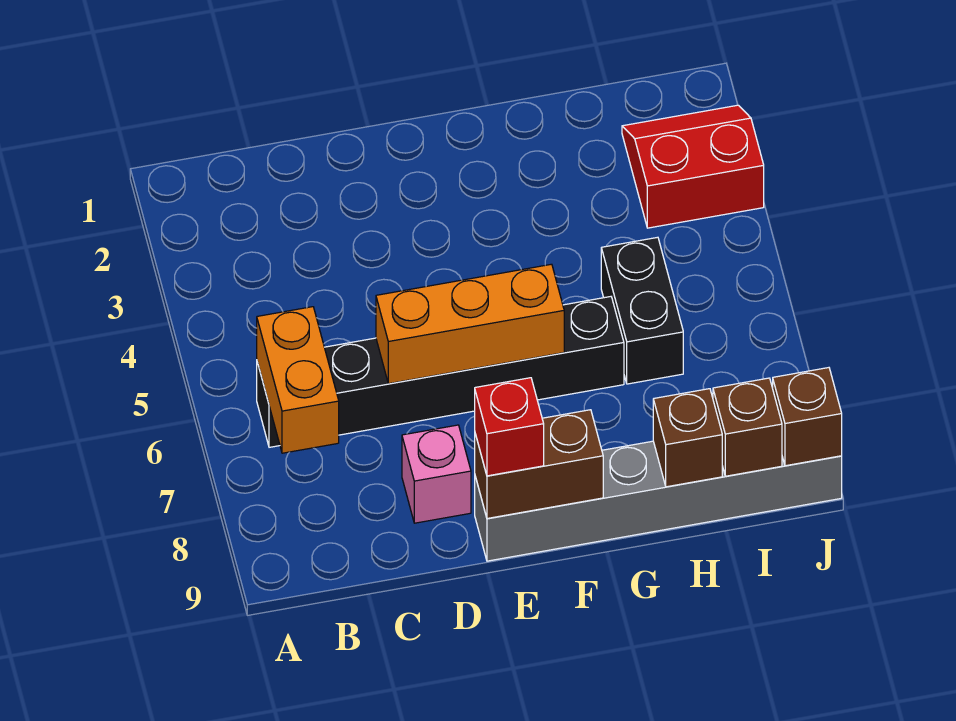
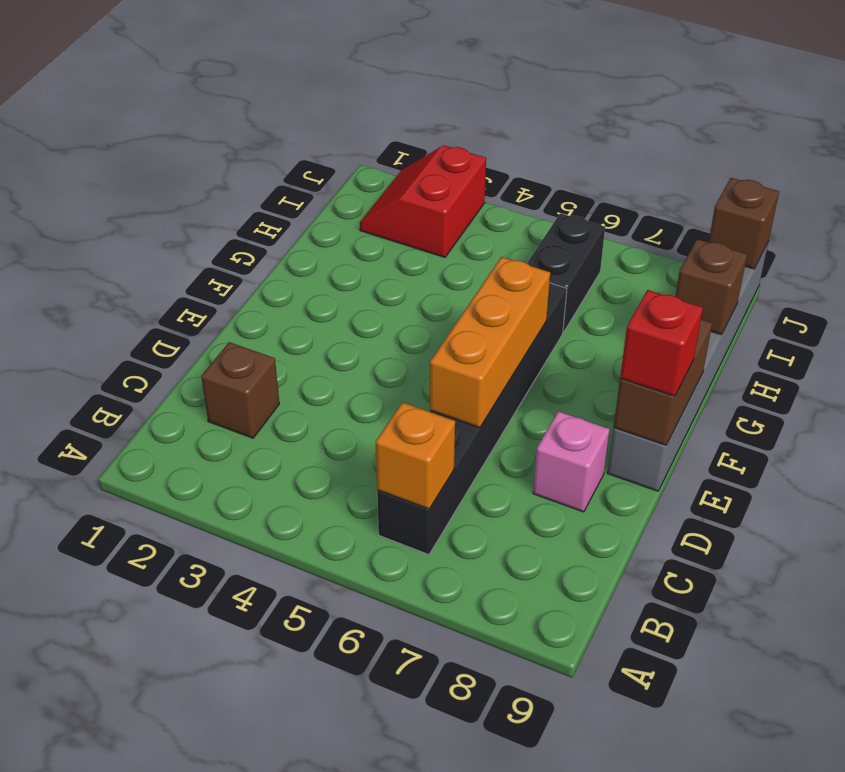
orange 1x2 brick [257,307,339,453] -> orange 1x1 brick [376,402,455,509]
black 1x2 brick [601,237,683,384] -> black 1x2 brick turned to [527,213,605,333]
brown 1x1 brick [713,378,782,476] -> brown 1x1 brick moved to [201,342,279,438]

